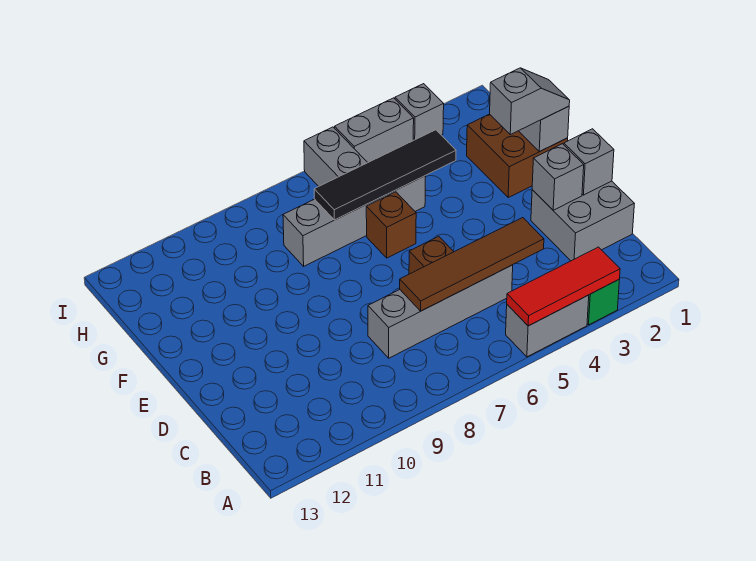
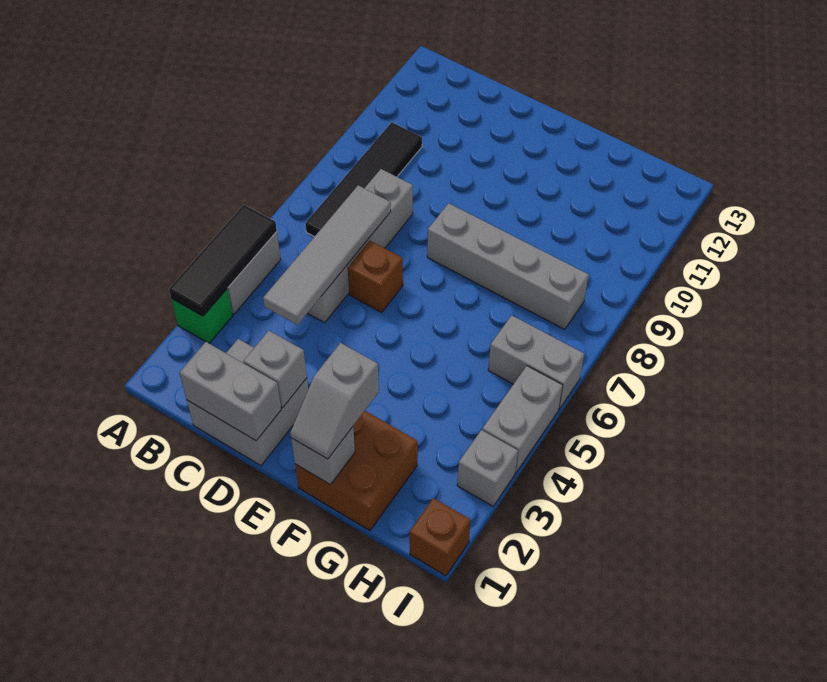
red 1x3 tile [507,247,620,326] -> black 1x3 tile [169,205,277,316]
brown 1x4 tile [400,218,544,311] -> grey 1x4 tile [263,185,391,325]
grey 1x1 brick [564,129,614,195] -> grey 1x2 brick [180,342,281,441]
brown 1x1 brick [366,192,416,258] -> brown 1x1 brick moved to [409,498,471,576]
black 1x4 tile [314,130,456,220] -> black 1x4 tile moved to [305,122,422,237]
grey 1x4 brick [283,176,426,266] -> grey 1x4 brick turned to [427,203,589,329]

